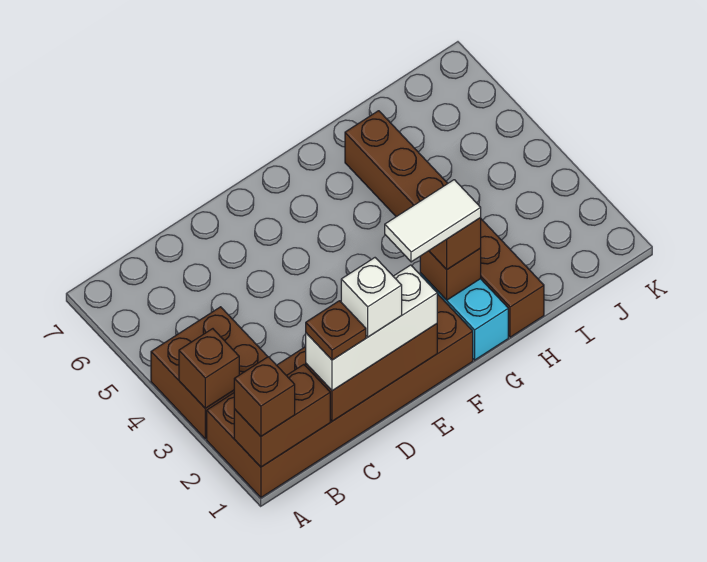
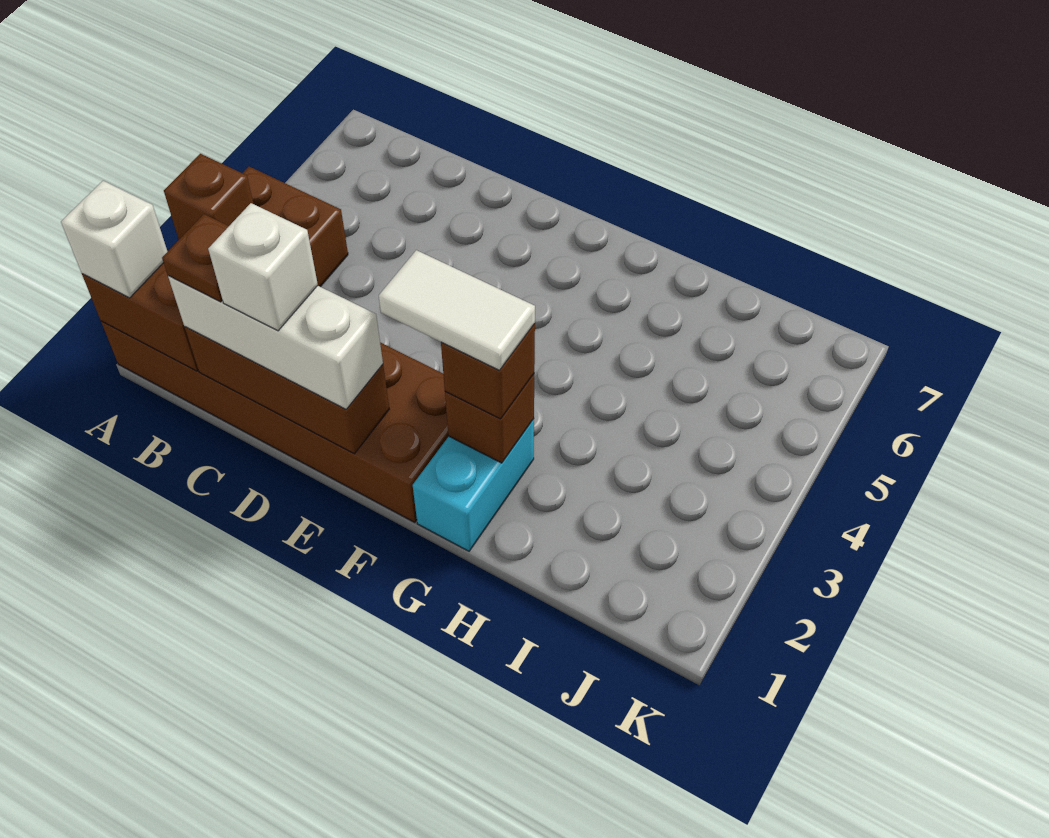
brown 1x1 brick [234,357,295,436] -> white 1x1 brick [61,181,168,298]
brown 1x6 brick [345,111,544,337] -> none

